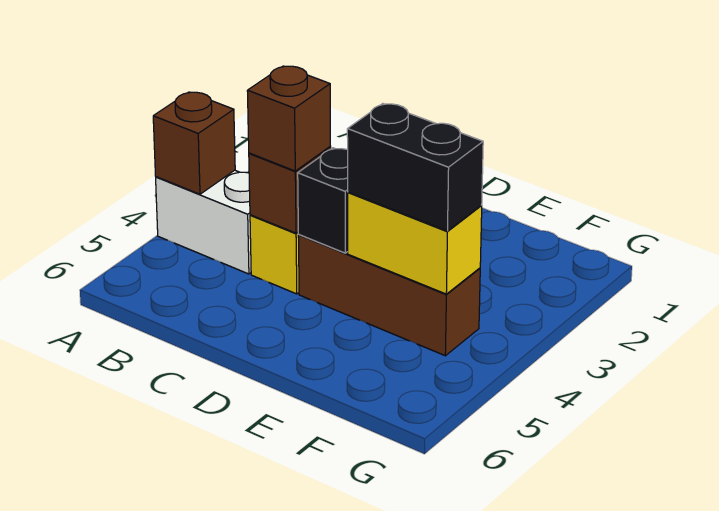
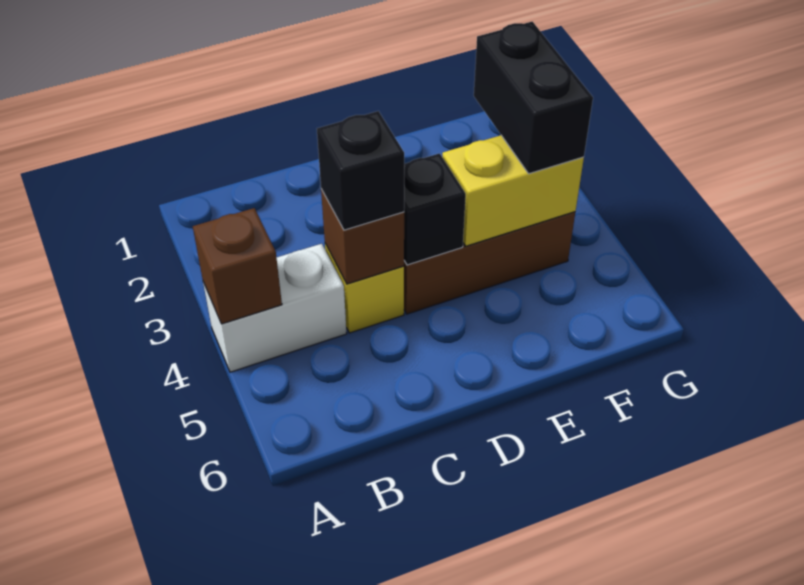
brown 1x1 brick [247,66,330,171] -> black 1x1 brick [317,111,404,230]
black 1x2 brick [347,104,483,231] -> black 1x2 brick turned to [474,22,593,174]

